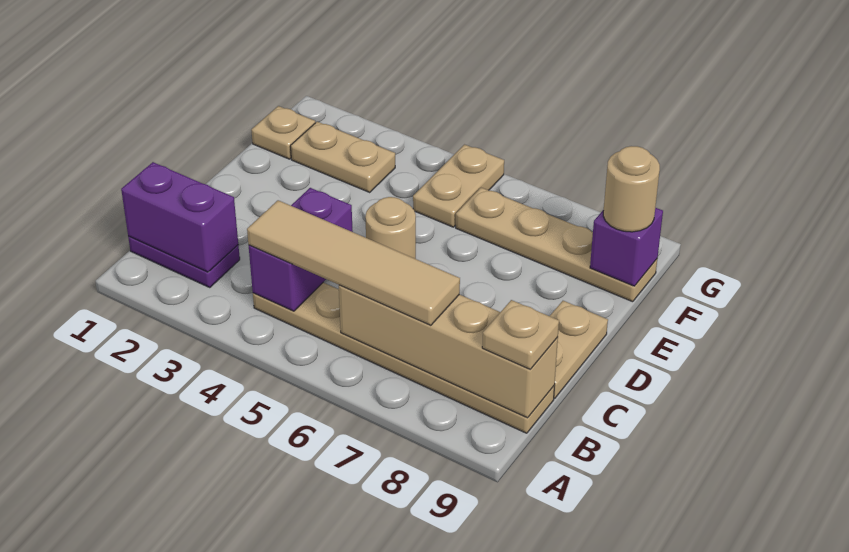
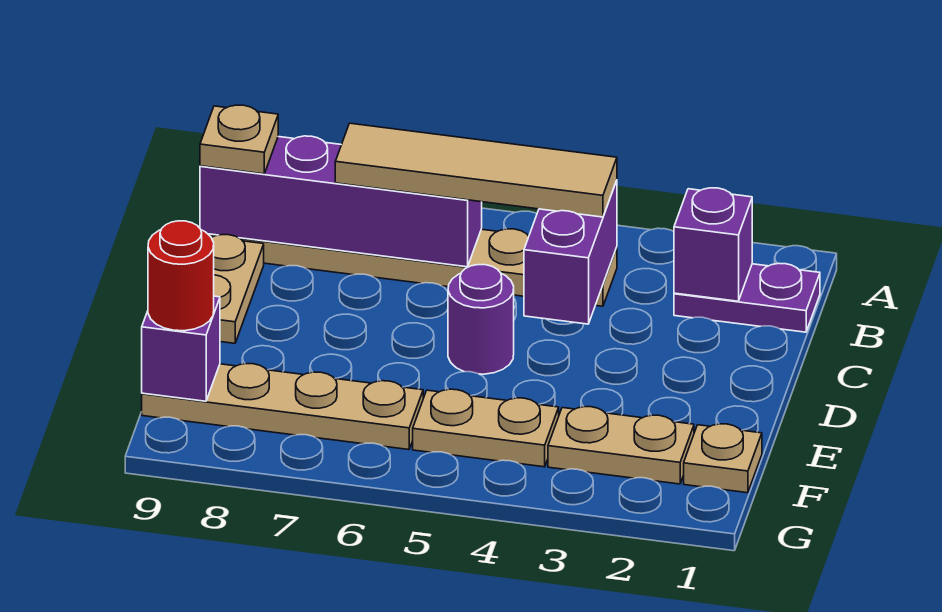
purple 1x2 brick [121,162,238,272] -> purple 1x1 brick [674,188,752,301]
tan 1x4 brick [339,285,558,418] -> purple 1x4 brick [200,136,482,267]
tan 1x1 round brick [365,197,416,259] -> purple 1x1 round brick [448,265,514,374]
tan 1x2 plate [413,145,504,227] -> tan 1x2 plate turned to [413,389,559,467]
tan 1x1 round brick [603,146,660,232] -> red 1x1 round brick [148,221,214,331]

